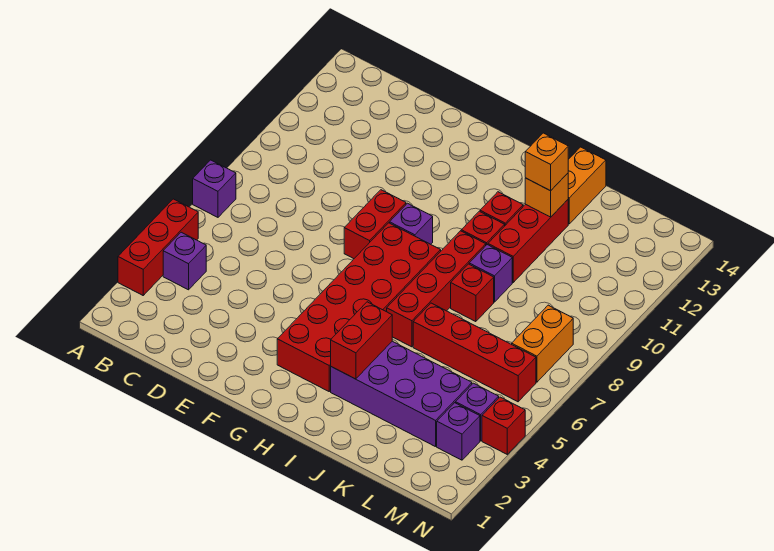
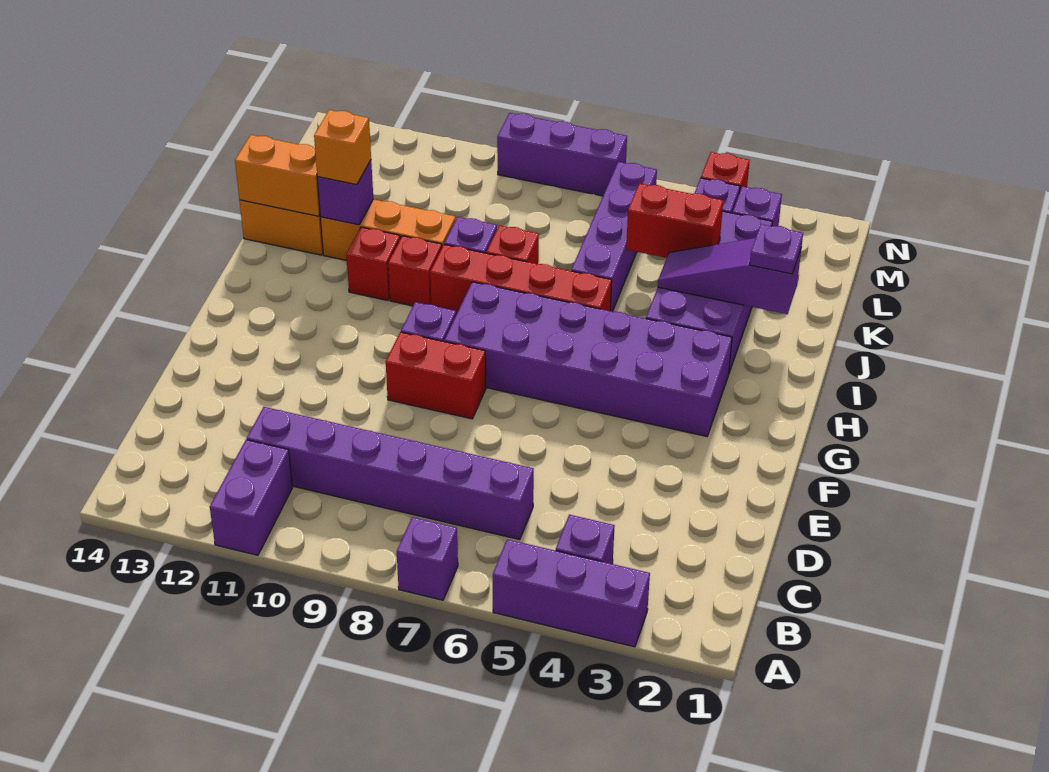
red 1x3 brick [118,199,198,295] -> purple 1x3 brick [493,539,650,647]
none -> purple 1x2 brick [210,440,292,555]
none -> purple 1x6 brick [247,407,534,540]
red 2x6 brick [277,223,441,391] -> purple 2x6 brick [444,282,732,436]
red 1x2 brick [331,302,392,379] -> red 1x2 brick moved to [626,183,723,258]
none -> purple 1x3 slope [658,238,802,314]
none -> purple 1x1 plate [750,224,803,274]
red 1x4 brick [413,303,536,402] -> purple 1x4 brick [571,162,657,312]
red 1x3 brick [488,200,568,282] -> orange 1x3 brick [320,199,456,261]
orange 1x1 brick [525,173,568,217] -> purple 1x1 brick [317,160,373,225]
orange 1x2 brick [512,305,573,382] -> orange 1x2 brick moved to [235,135,320,216]
none -> purple 1x3 brick [497,113,627,196]

